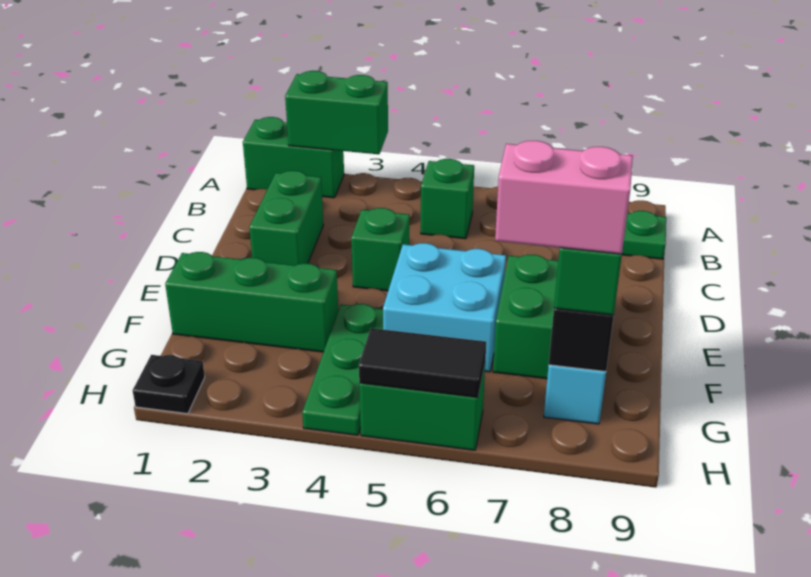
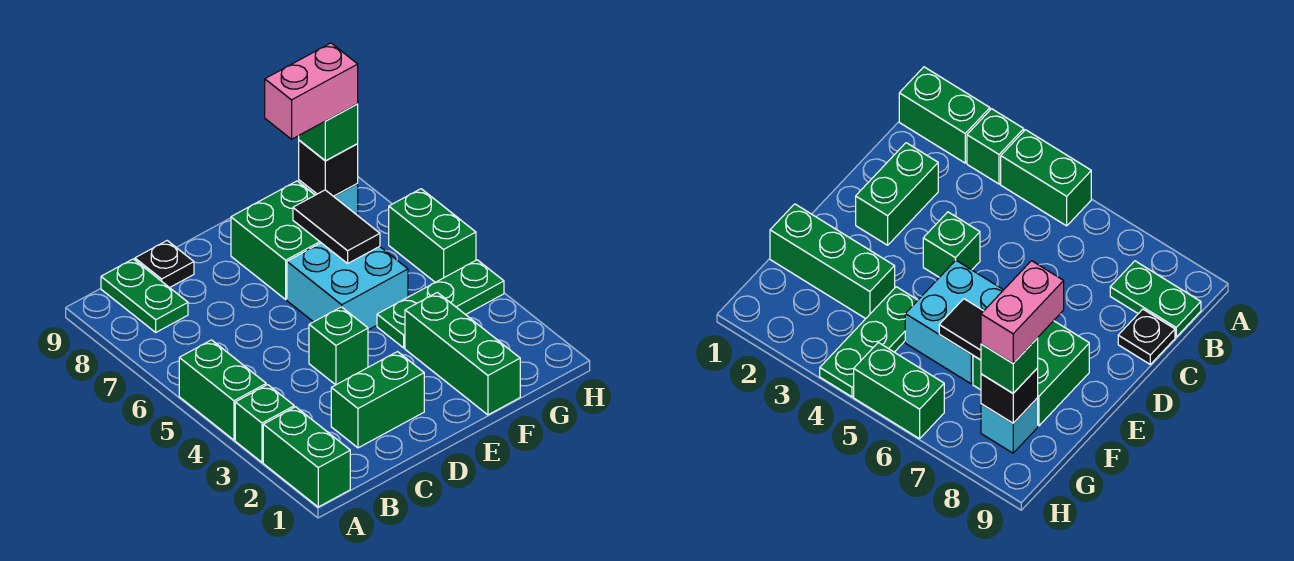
green 1x2 brick [285,71,388,154] -> green 1x2 brick moved to [179,340,266,440]
green 1x1 brick [421,159,474,239] -> green 1x1 brick moved to [235,385,294,462]
pink 1x2 brick [495,141,633,254] -> pink 1x2 brick turned to [265,43,358,139]
black 1x1 plate [133,355,205,414] -> black 1x1 plate moved to [135,241,194,288]
black 1x2 tile [359,328,486,398] -> black 1x2 tile moved to [293,190,380,263]

